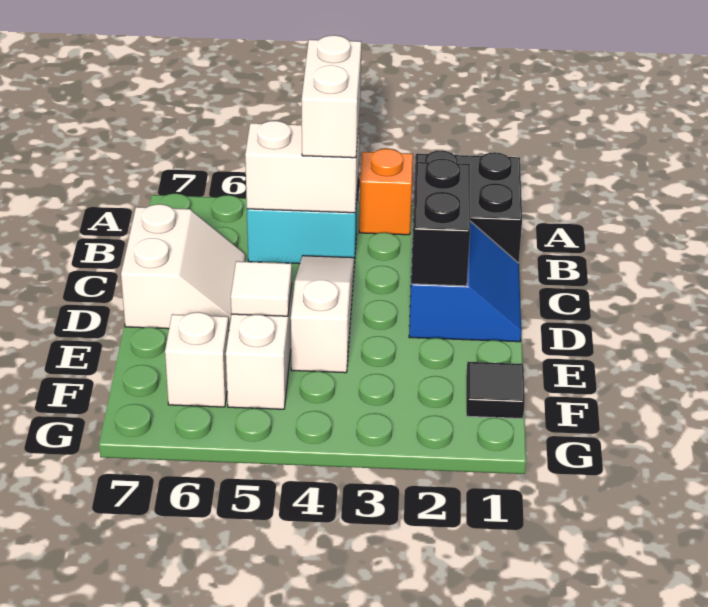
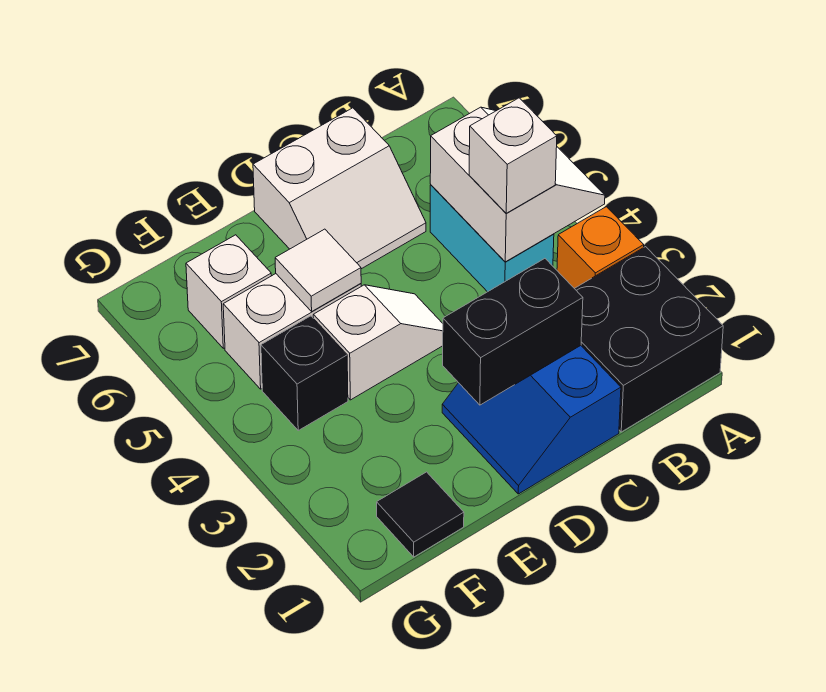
white 1x2 brick [302,35,361,158] -> white 1x1 brick [469,98,557,213]
blue 2x2 slope [409,221,521,342] -> blue 2x2 slope turned to [442,346,621,494]
white 1x3 slope [291,256,354,373] -> white 1x2 slope [313,285,443,400]
none -> black 1x1 brick [261,316,348,430]

